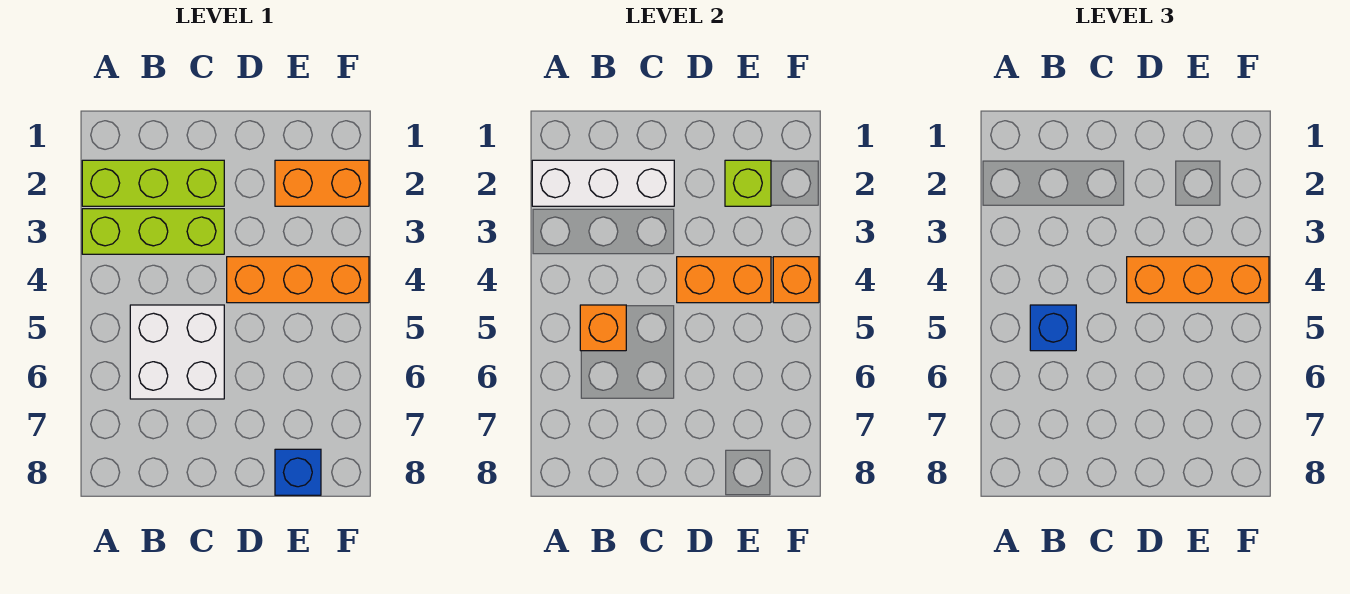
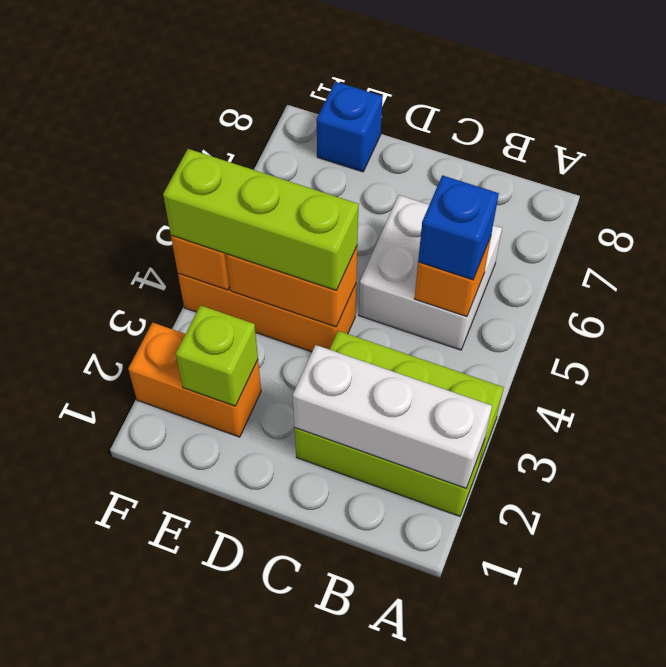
orange 1x3 brick [1127,257,1269,303] -> lime 1x3 brick [163,149,359,290]

